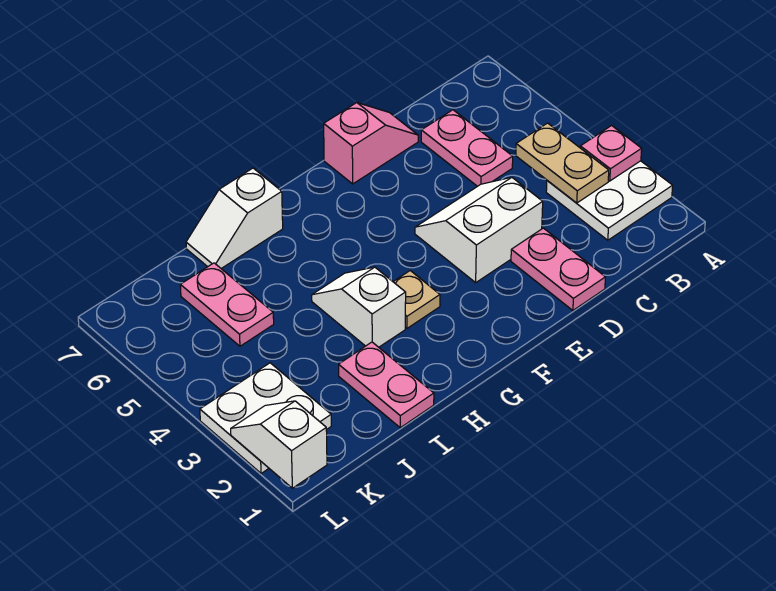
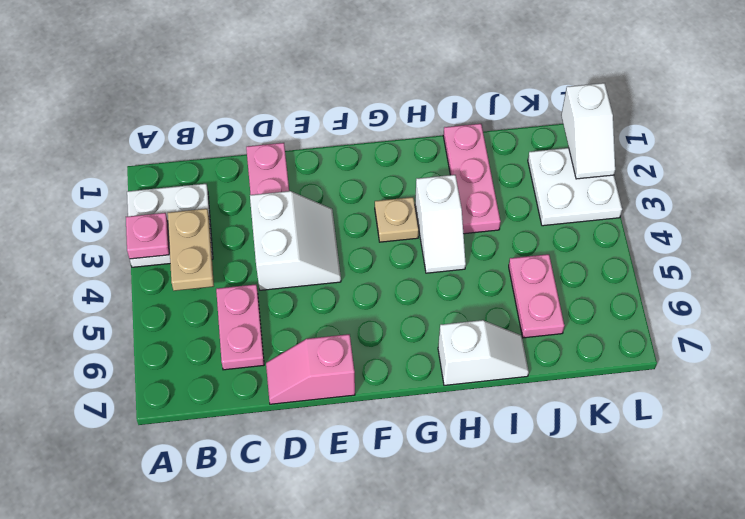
white 2x2 slope [415,177,543,283] -> white 2x2 slope turned to [250,191,341,290]
pink 1x2 plate [339,342,434,428] -> pink 1x3 plate [443,124,501,234]

